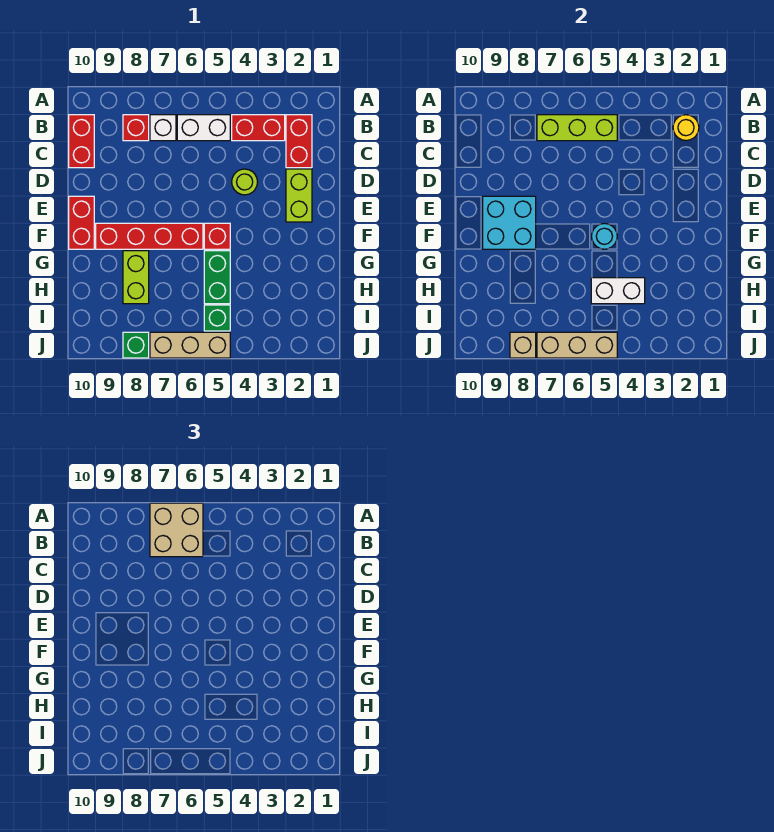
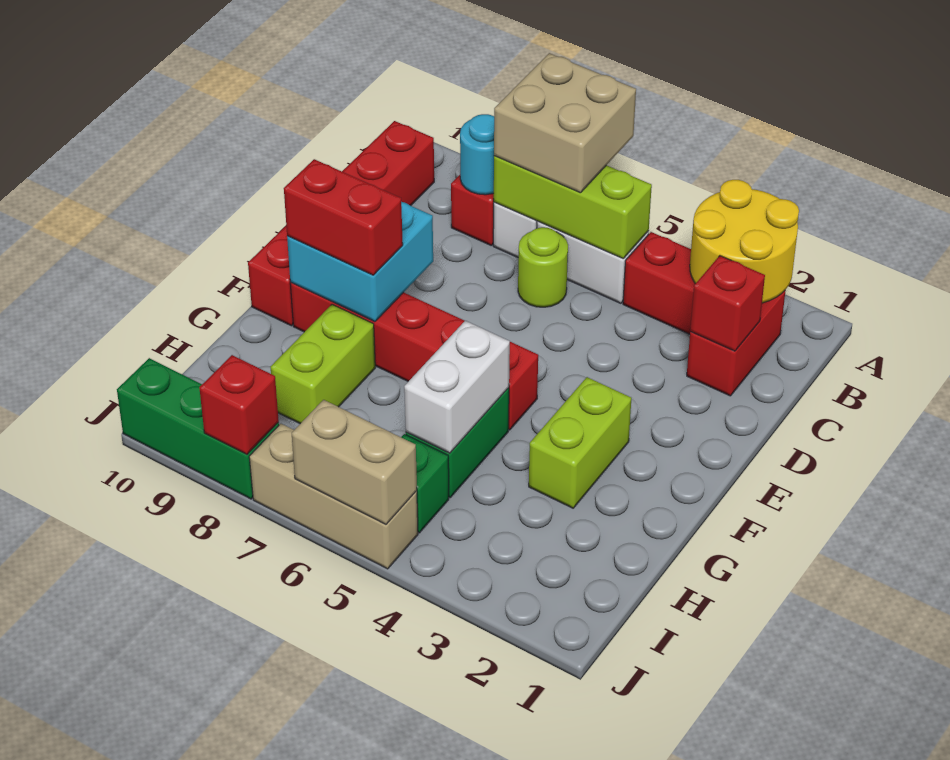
yellow 1x1 round brick [673,115,699,140] -> yellow 2x2 round brick [690,180,799,303]
none -> red 1x1 brick [690,256,765,351]
lime 1x2 brick [286,169,312,222] -> lime 1x2 brick moved to [529,377,631,508]
lime 1x1 round brick [232,169,257,195] -> lime 1x1 round brick moved to [518,227,568,307]
cyan 1x1 round brick [592,223,617,249] -> cyan 1x1 round brick moved to [460,114,494,195]
none -> red 1x2 brick [284,159,403,275]
white 1x2 brick [591,278,645,304] -> white 1x2 brick turned to [404,321,510,453]
tan 1x3 brick [537,332,617,358] -> tan 1x2 brick [292,400,417,525]
green 1x1 brick [123,332,149,358] -> green 1x3 brick [117,358,279,499]
tan 1x1 brick [510,332,536,358] -> red 1x1 brick [199,355,279,455]

